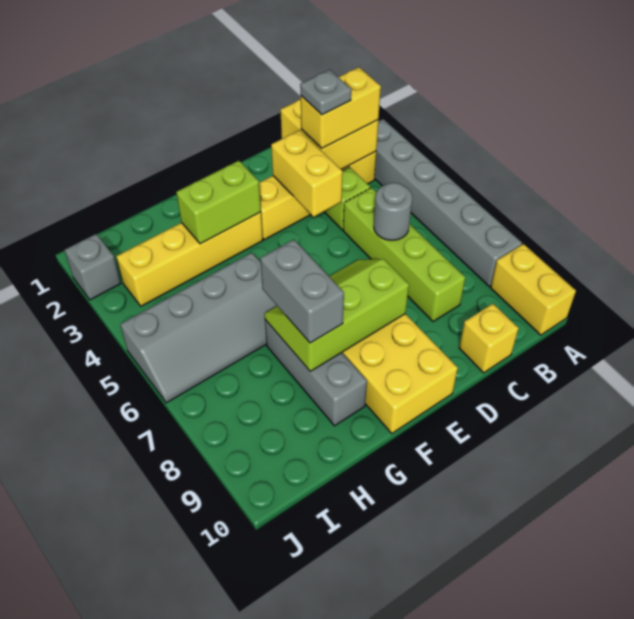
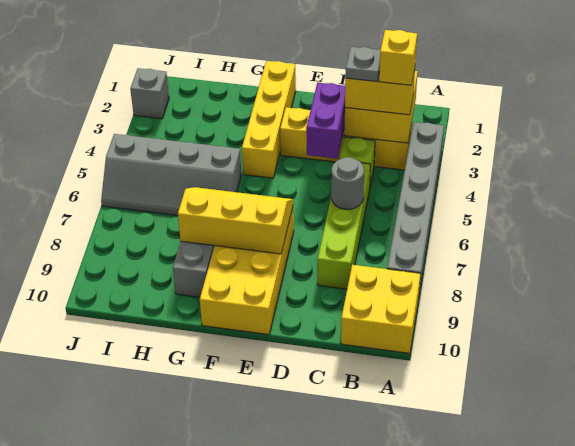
yellow 1x2 brick [491,244,576,335] -> yellow 2x2 brick [341,265,421,353]
yellow 1x1 brick [459,304,519,373] -> yellow 1x1 brick moved to [379,30,417,85]
yellow 1x2 brick [271,130,343,217] -> purple 1x2 brick [306,83,345,159]
lime 2x3 slope [264,259,409,371] -> yellow 2x3 slope [178,187,293,254]
yellow 1x4 brick [116,212,263,306] -> yellow 1x4 brick turned to [242,61,296,178]
lime 1x2 brick [176,161,261,244] -> none
grey 1x2 brick [260,239,344,343] -> none

